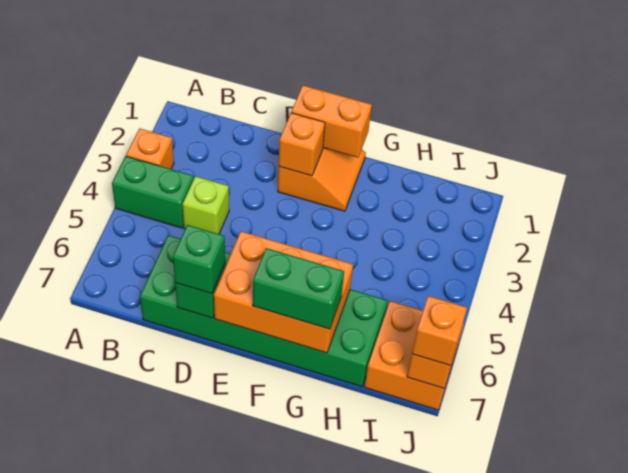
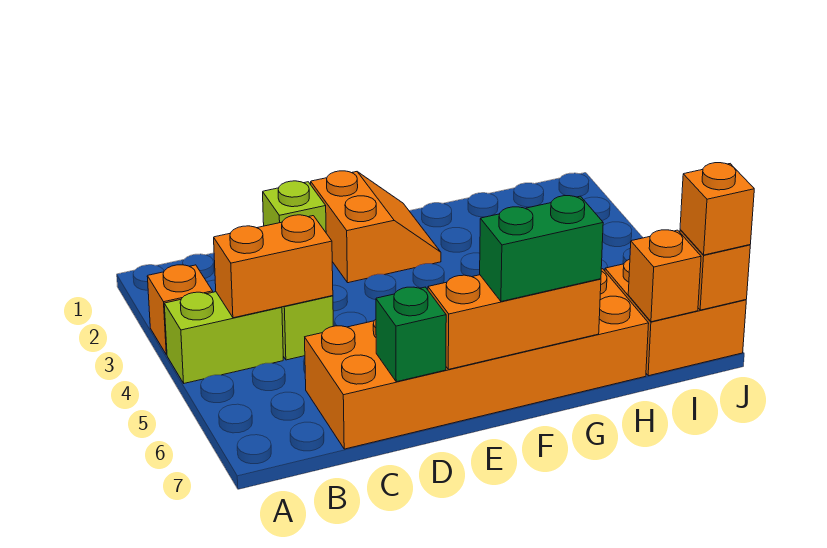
green 1x2 brick [112,156,194,228] -> lime 1x2 brick [164,292,283,383]
green 2x6 brick [140,235,388,387] -> orange 2x6 brick [305,269,649,449]
none -> lime 1x1 brick [263,181,326,232]
green 1x1 brick [173,225,225,294] -> none
orange 1x2 brick [291,85,372,157] -> orange 1x2 brick moved to [214,215,333,318]
orange 1x1 brick [279,113,325,176] -> orange 1x1 brick moved to [628,230,701,322]
orange 2x3 brick [214,231,353,353] -> orange 1x3 brick [428,275,601,369]

